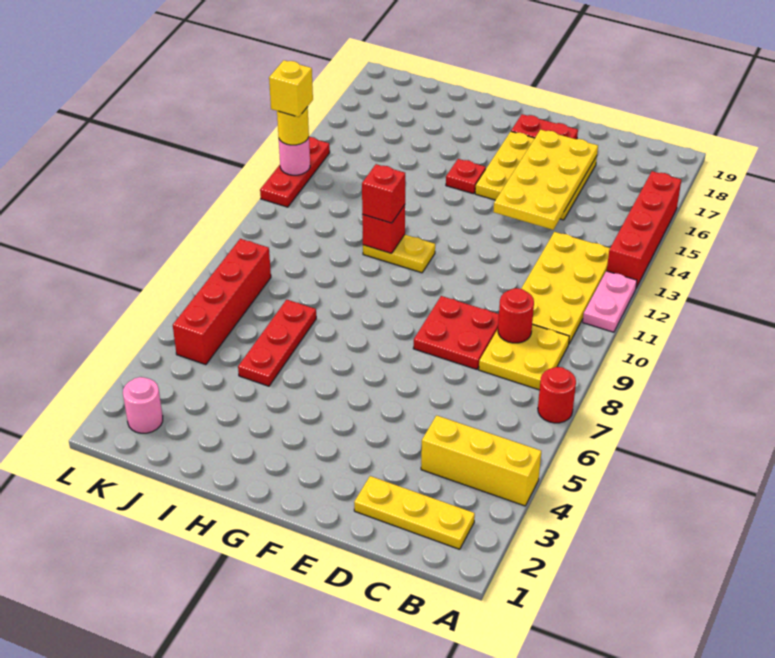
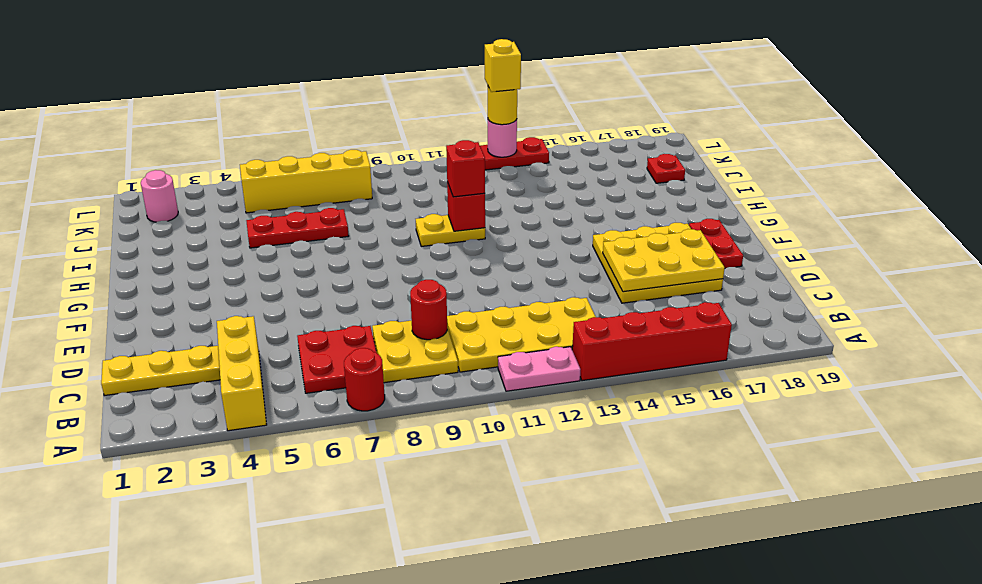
yellow 1x3 plate [354,476,475,549] -> yellow 1x3 plate turned to [101,346,220,396]
red 2x2 plate [413,296,499,369] -> red 2x2 plate moved to [297,326,377,393]
yellow 2x4 plate [493,130,598,230] -> yellow 2x3 plate [603,229,725,292]
yellow 1x2 plate [363,235,435,273] -> yellow 1x2 plate turned to [416,214,485,246]
red 1x1 plate [446,159,486,194] -> red 1x1 plate moved to [647,154,685,183]
red 1x4 brick [173,239,271,365] -> yellow 1x4 brick [240,150,372,213]

